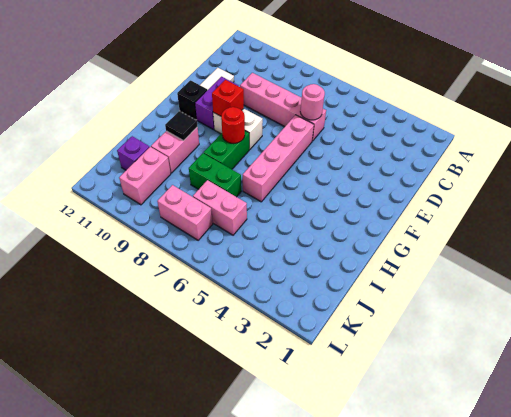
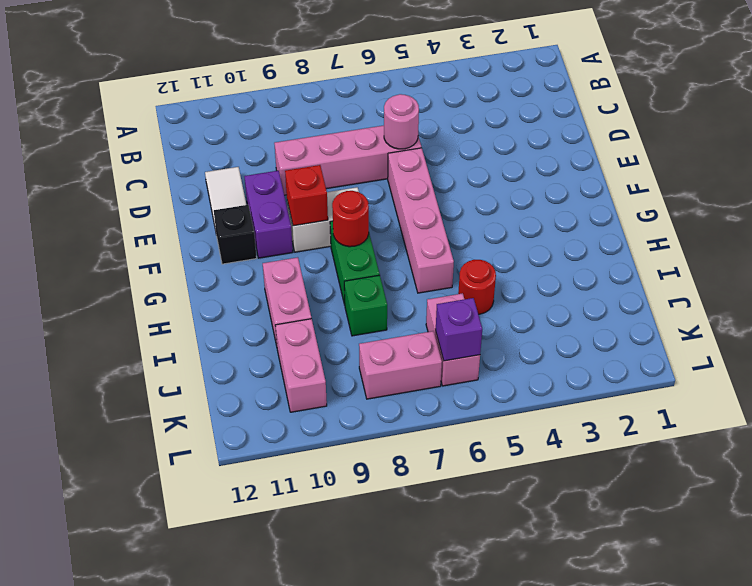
black 1x1 tile [165,111,197,141] -> none
none -> red 1x1 round brick [458,260,496,314]
green 1x2 brick [189,153,241,197] -> green 1x1 brick [344,275,387,336]
pink 1x2 brick [193,180,247,235] -> pink 1x2 brick turned to [426,293,480,386]
purple 1x1 brick [117,136,149,170] -> purple 1x1 brick moved to [436,298,482,361]

